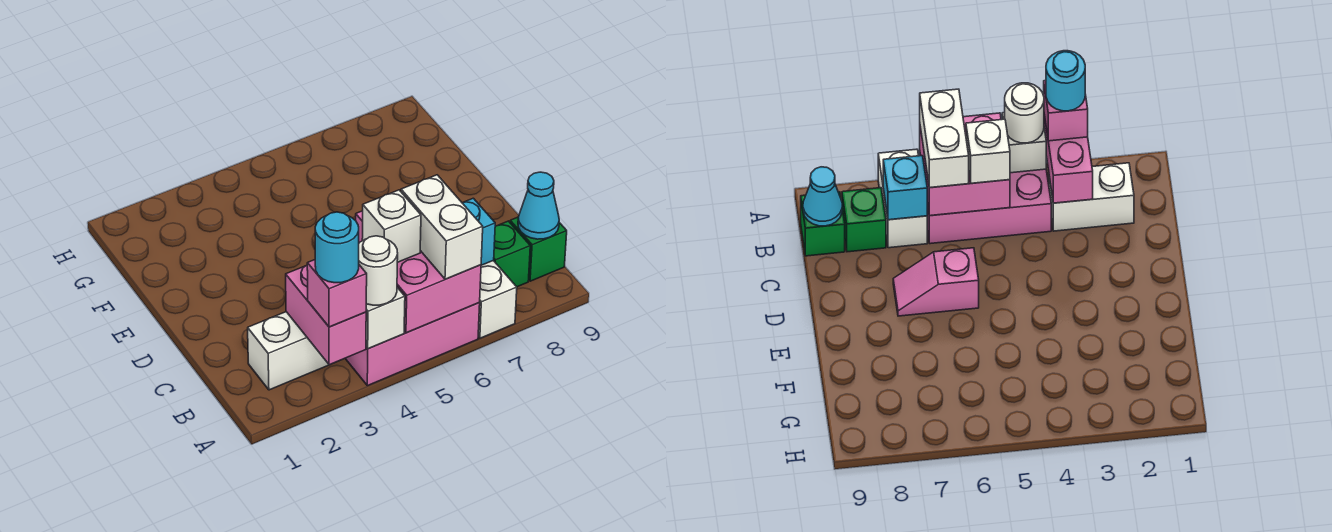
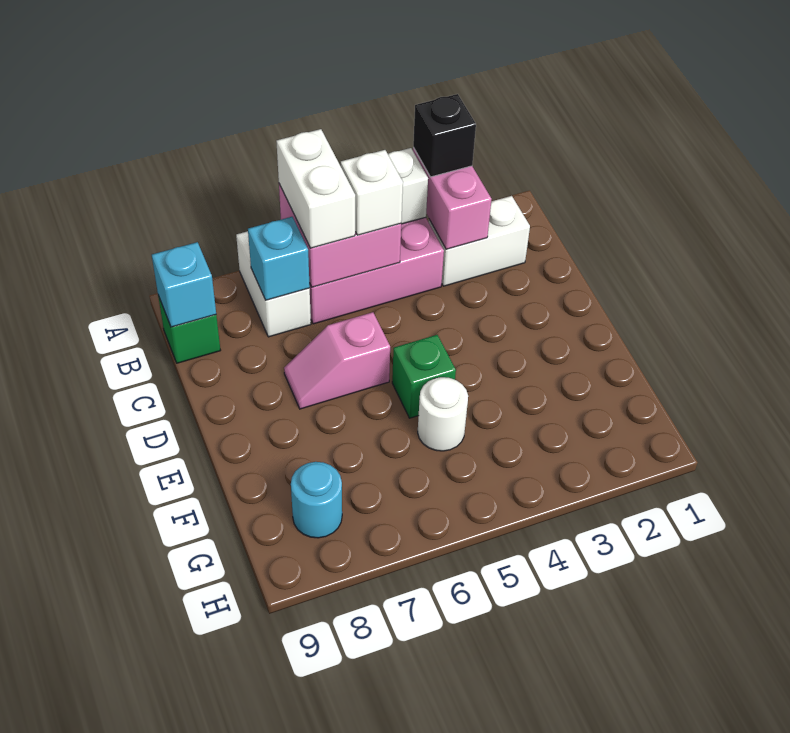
pink 1x1 brick [307,260,367,327] -> black 1x1 brick [413,94,476,177]
cyan 1x1 round brick [315,212,359,283] -> cyan 1x1 round brick moved to [291,462,342,538]
white 1x1 round brick [359,236,398,305] -> white 1x1 round brick moved to [418,377,468,451]
green 1x1 brick [493,221,530,287] -> green 1x1 brick moved to [392,335,456,418]
cyan 1x1 cone [518,172,559,239] -> cyan 1x1 brick [152,242,216,327]

